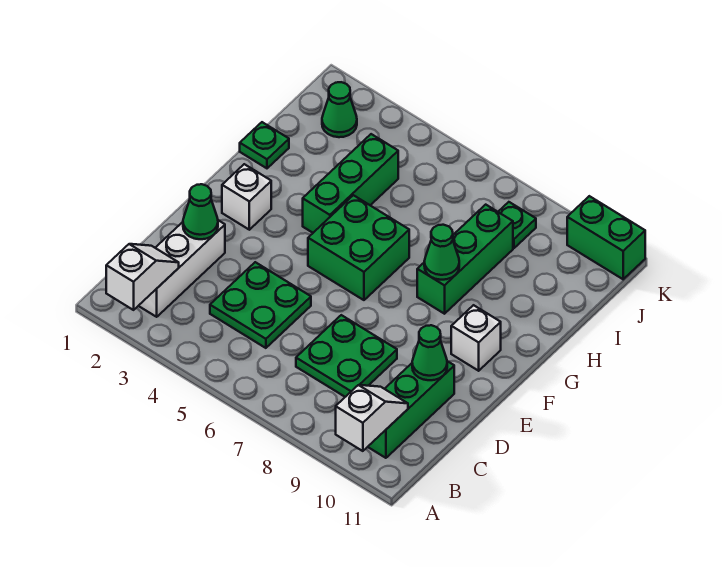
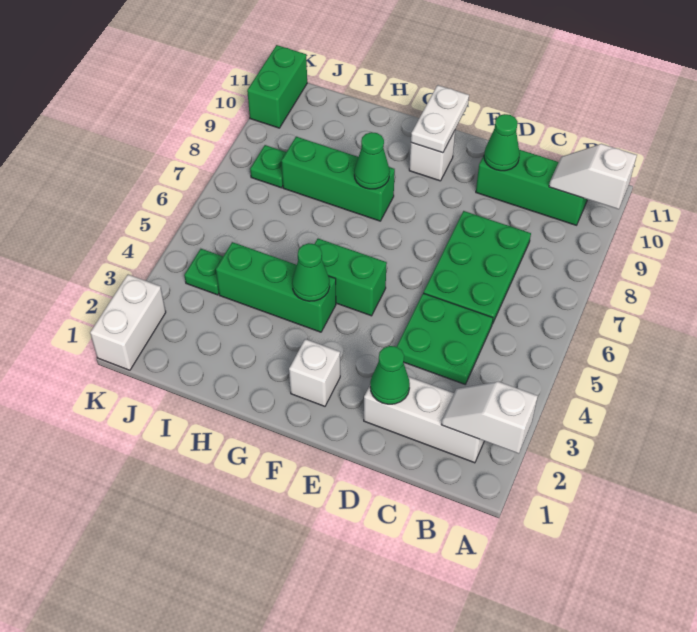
green 2x2 plate [296,315,397,397] -> green 2x3 plate [423,211,531,324]
green 2x2 brick [308,195,409,300] -> green 1x2 brick [315,239,387,316]
none -> white 1x2 plate [411,85,469,153]
green 1x1 plate [240,122,289,168] -> green 1x1 plate moved to [184,249,223,295]
green 1x1 cone [322,82,357,137] -> green 1x1 cone moved to [292,243,330,301]
none -> white 1x2 brick [90,275,166,370]

